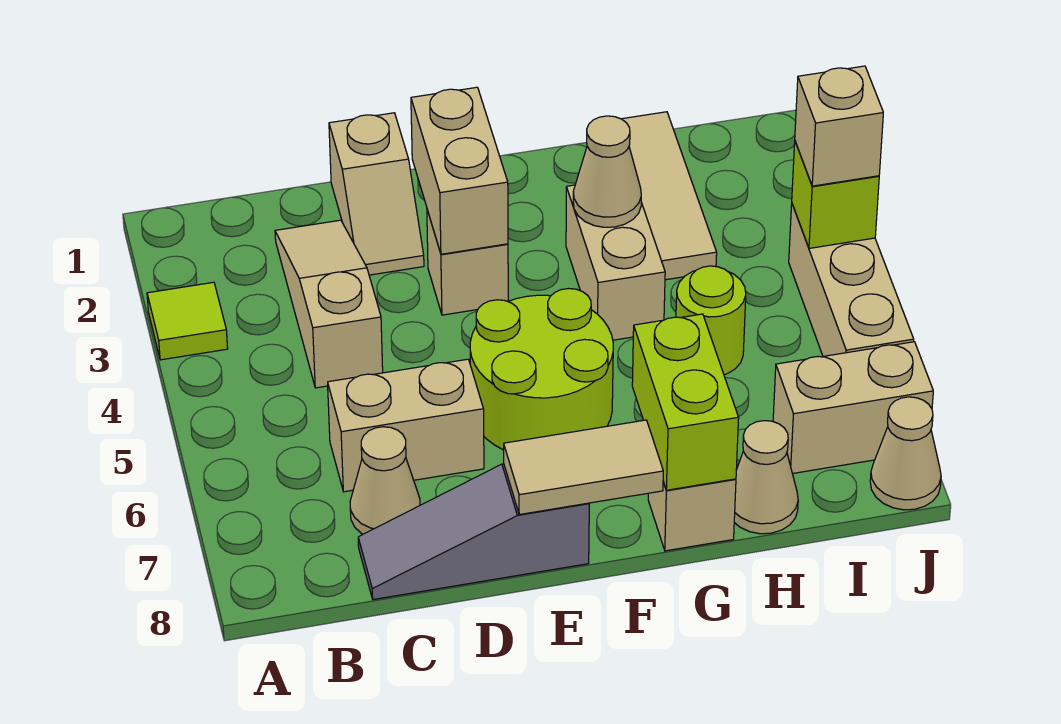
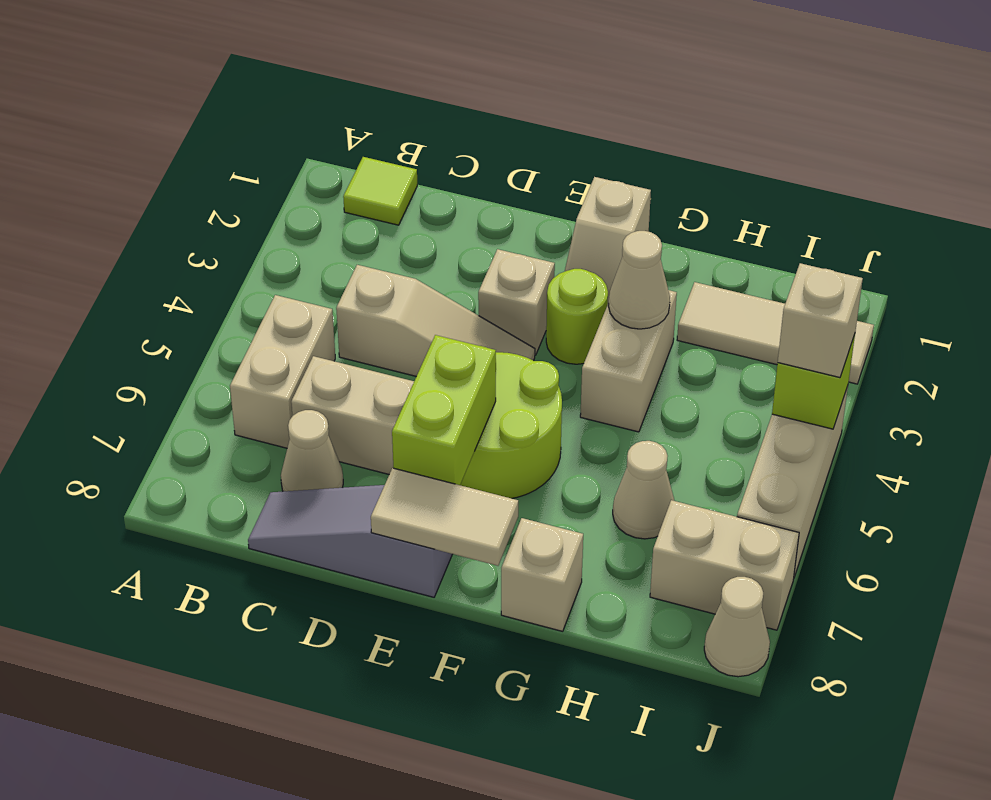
lime 1x1 tile [147,282,228,360] -> lime 1x1 tile moved to [343,157,417,225]
tan 1x3 slope [275,220,383,388] -> tan 1x3 slope turned to [336,265,535,376]
tan 1x2 slope [329,113,424,275] -> tan 1x2 slope moved to [565,177,651,303]
tan 1x2 brick [411,87,508,254] -> tan 1x2 brick moved to [230,295,335,448]
lime 1x2 brick [632,314,739,490] -> lime 1x2 brick moved to [392,335,496,485]
tan 1x3 tile [622,112,717,280] -> tan 1x3 tile turned to [677,282,874,384]
lime 1x1 round brick [676,266,746,375] -> lime 1x1 round brick moved to [546,269,608,364]
tan 1x1 cone [734,421,798,534] -> tan 1x1 cone moved to [613,441,674,539]

